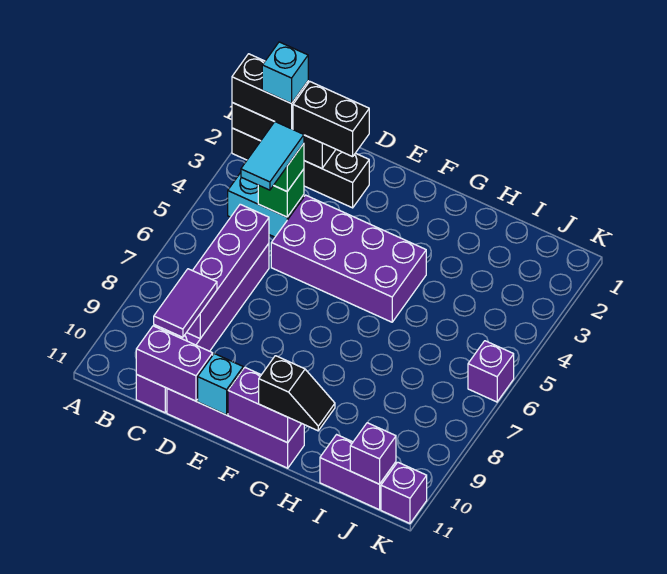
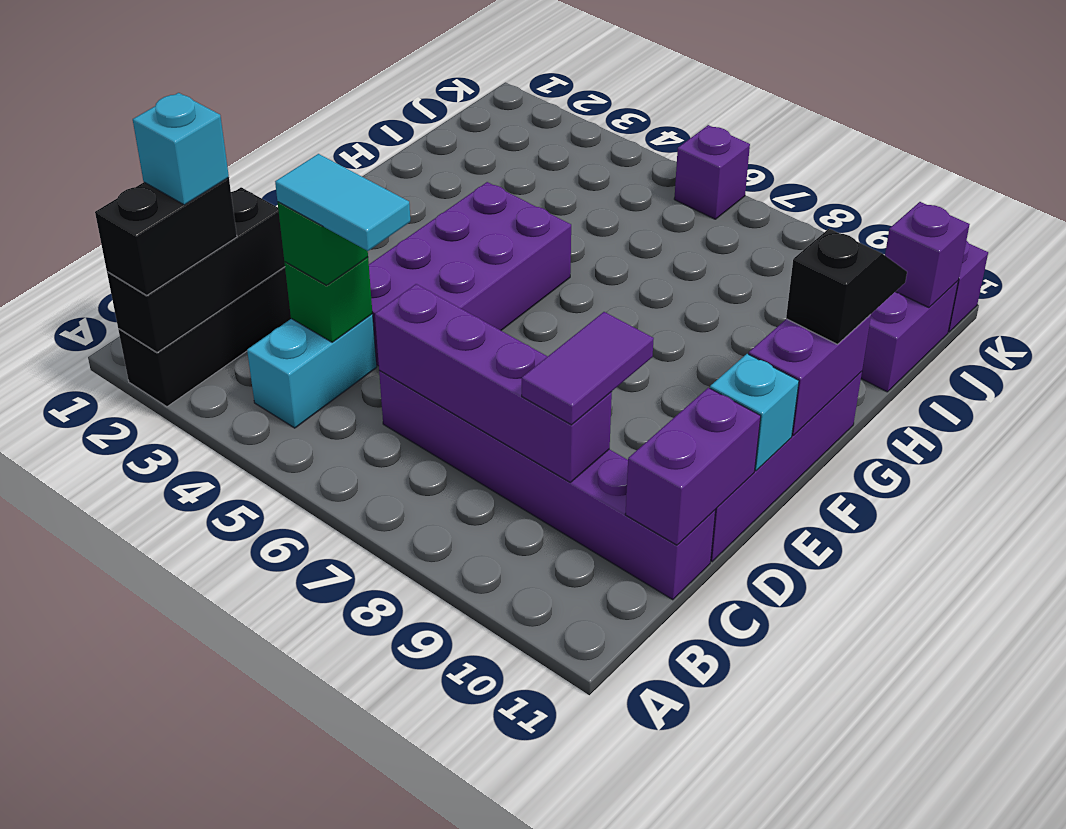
black 1x2 brick [293,82,369,157] -> none
purple 1x2 tile [154,269,217,337] -> purple 1x2 tile turned to [522,312,654,425]

